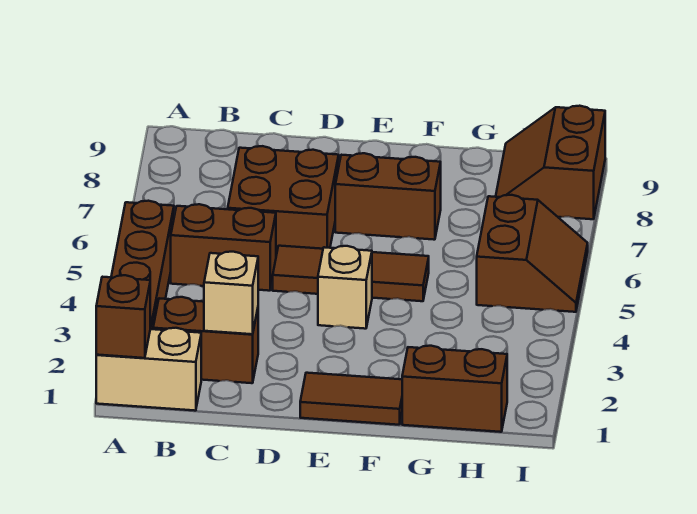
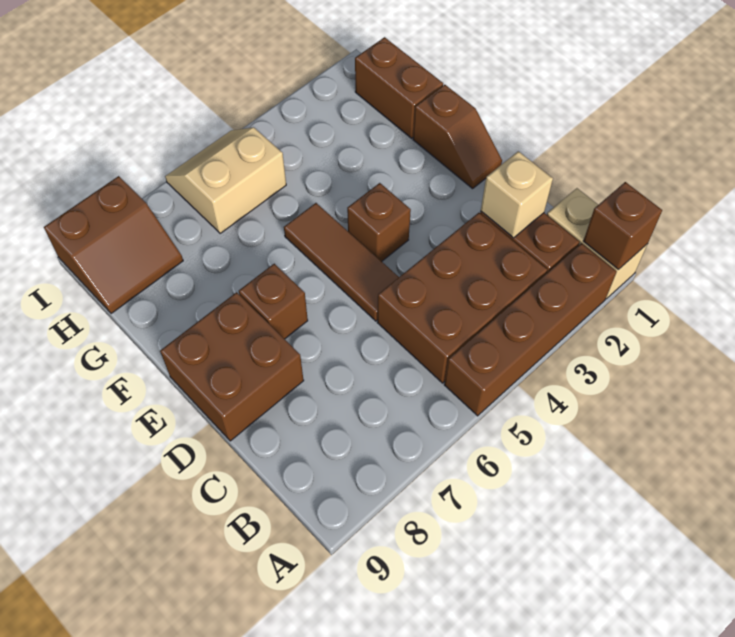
brown 1x2 brick [171,204,276,291] -> brown 2x3 brick [377,213,548,383]
brown 2x2 brick [228,146,339,255] -> brown 2x2 brick moved to [160,292,304,441]
brown 1x2 tile [300,373,402,425] -> brown 1x2 slope [413,85,502,189]
tan 1x1 brick [318,246,372,329] -> brown 1x1 brick [347,183,411,261]
brown 1x2 brick [335,153,441,240] -> brown 1x1 brick [239,264,308,339]
brown 2x2 slope [477,195,588,312] -> tan 2x2 slope [165,128,286,233]

